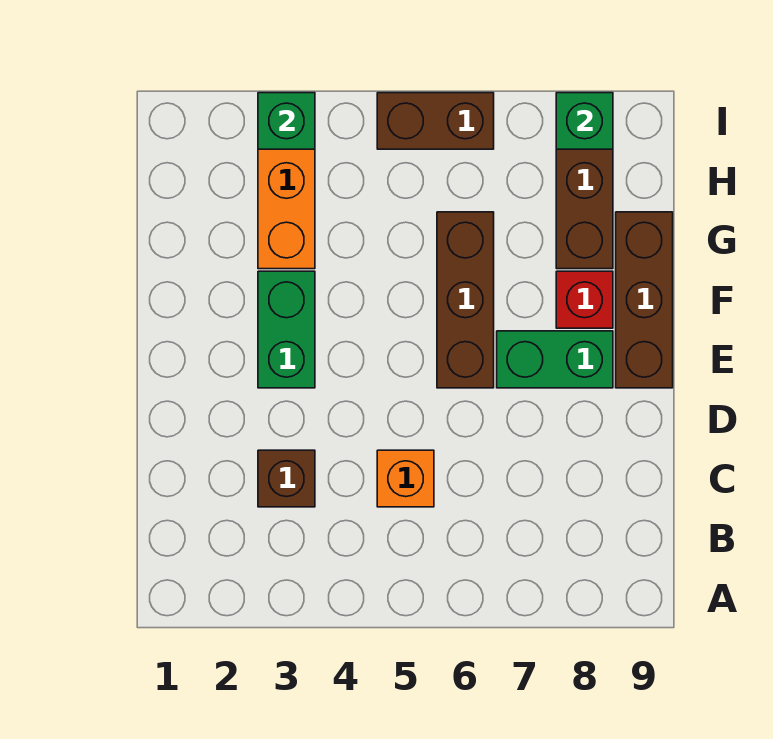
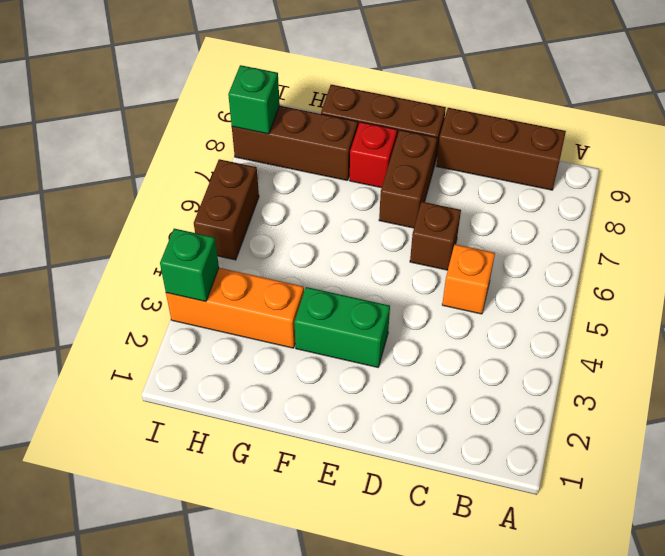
brown 1x1 brick [258,450,315,507] -> brown 1x1 brick moved to [410,202,461,270]
brown 1x3 brick [437,212,494,388] -> brown 1x3 brick moved to [437,108,566,190]
green 1x2 brick [497,331,613,388] -> brown 1x2 brick [379,130,437,228]

